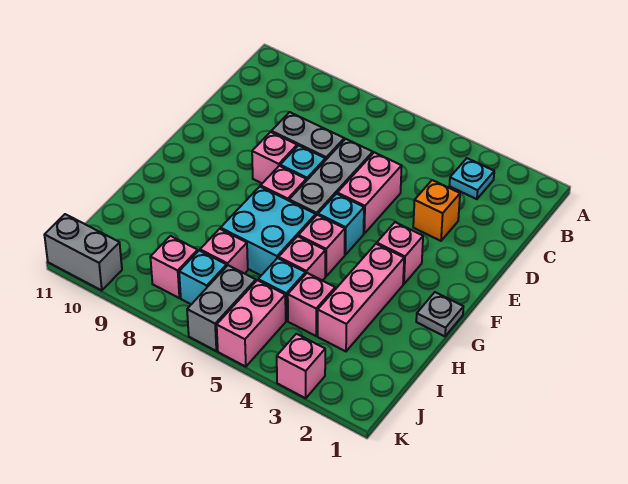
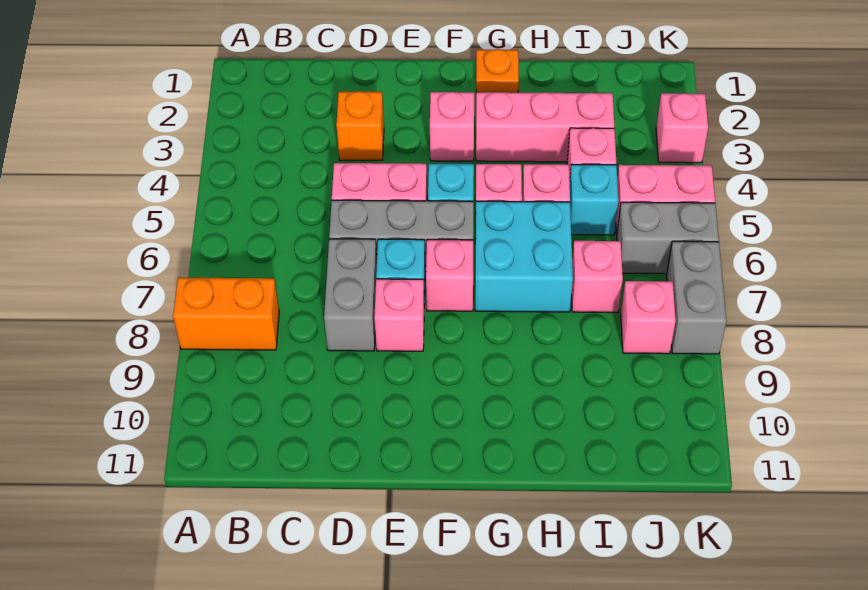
none -> orange 1x2 brick [173,277,279,350]
cyan 1x1 plate [449,158,494,199] -> none
grey 1x1 plate [416,292,463,336] -> orange 1x1 plate [476,49,519,93]
cyan 1x1 brick [179,251,227,304] -> none
grey 1x2 brick [45,214,122,291] -> grey 1x2 brick moved to [667,241,726,354]

